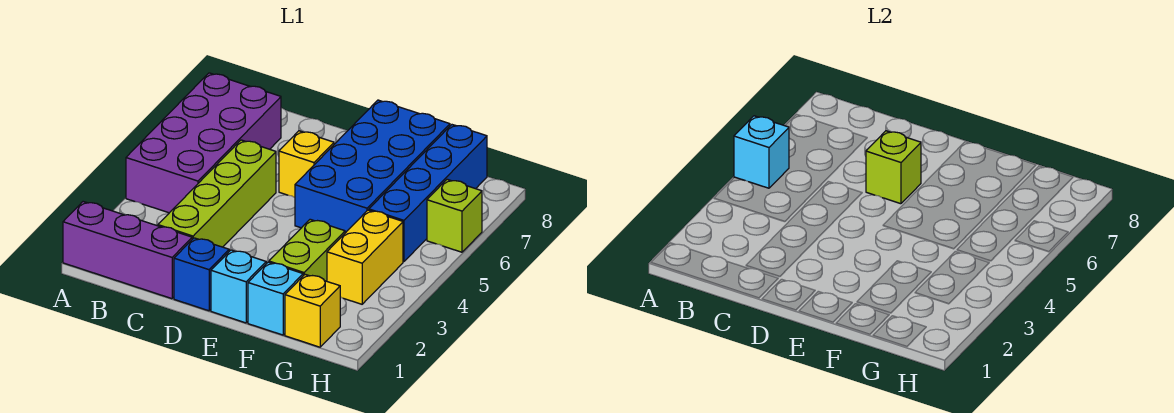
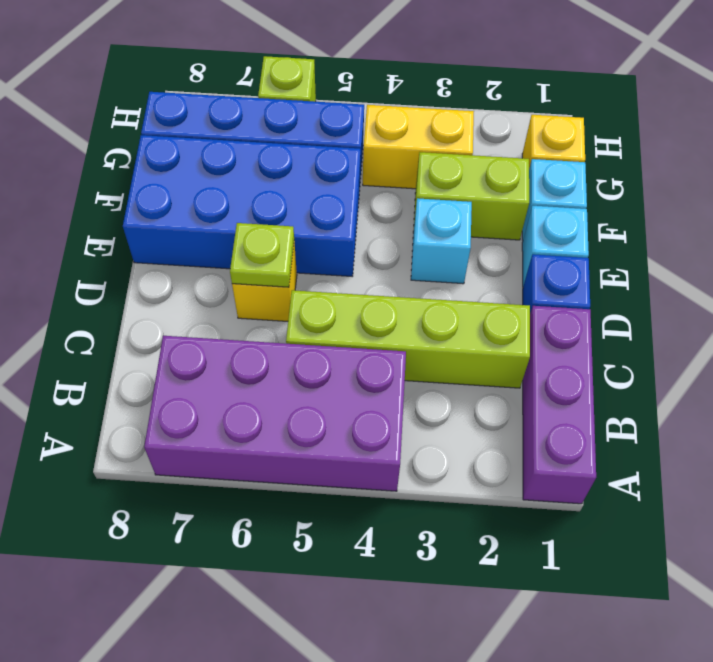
cyan 1x1 brick [734,116,789,188] -> cyan 1x1 brick moved to [411,198,472,284]
lime 1x1 brick [866,131,921,204] -> lime 1x1 plate [230,223,294,287]

